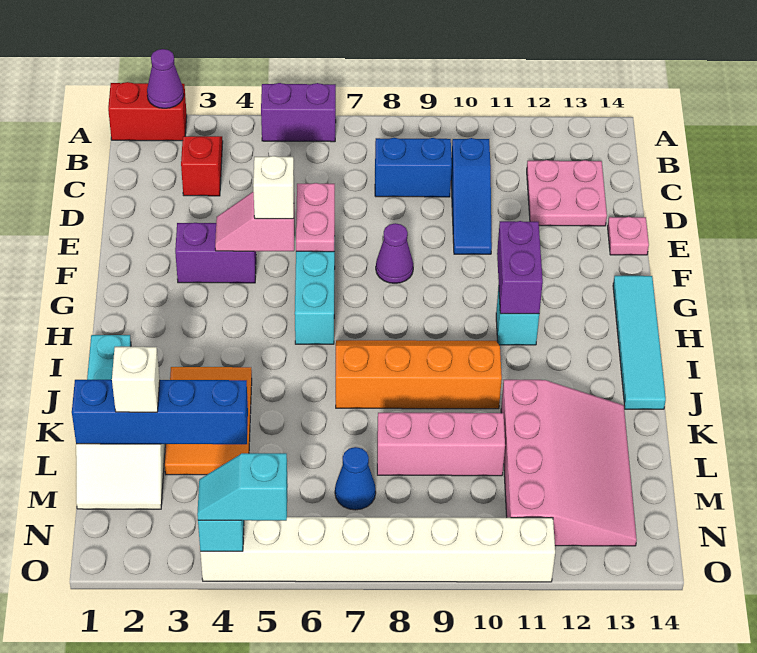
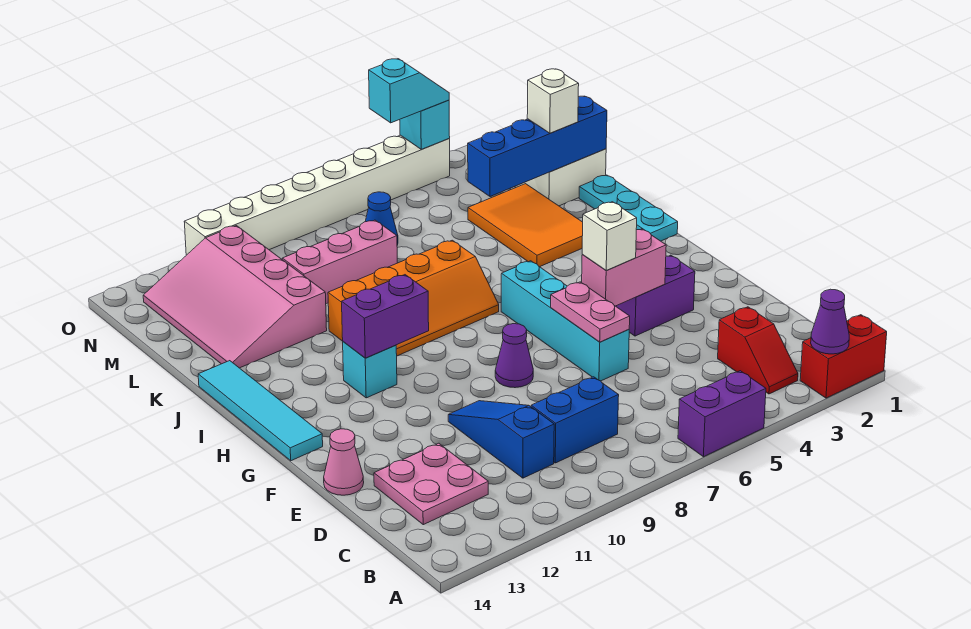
pink 1x1 plate [608,217,649,255] -> pink 1x1 cone [324,429,364,495]
pink 1x2 slope [215,192,295,251] -> pink 1x2 brick [582,229,666,306]
purple 1x2 brick [497,221,543,314] -> purple 1x2 brick turned to [342,275,429,358]

